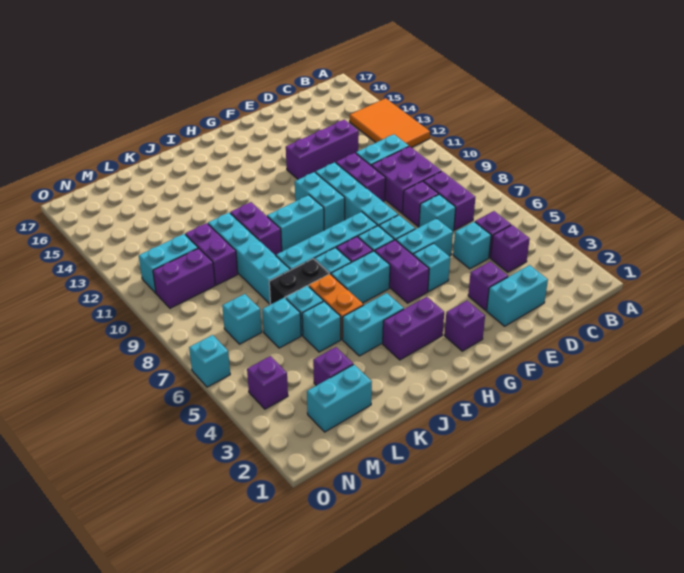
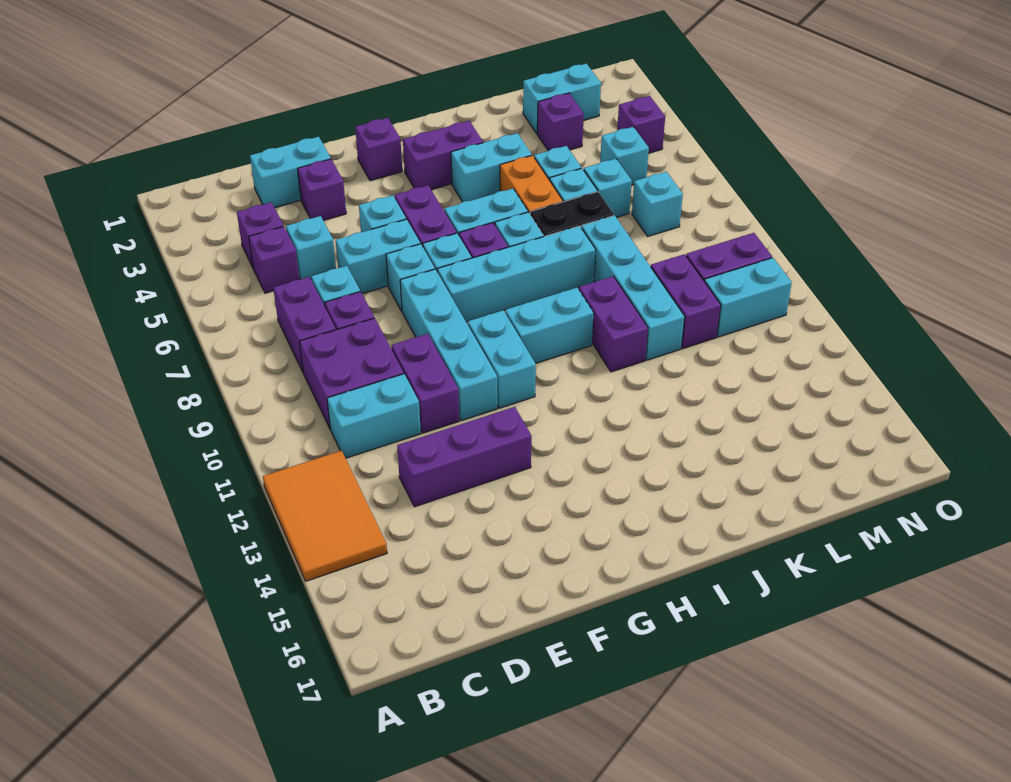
cyan 1x1 brick [189,335,230,387] -> cyan 1x1 brick moved to [600,127,649,185]

